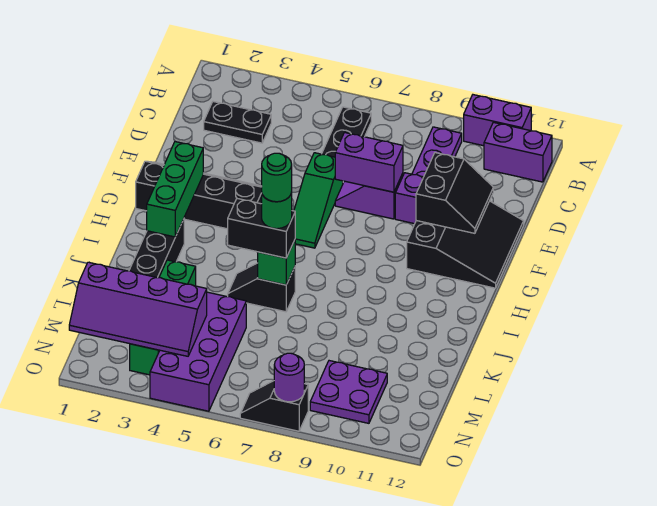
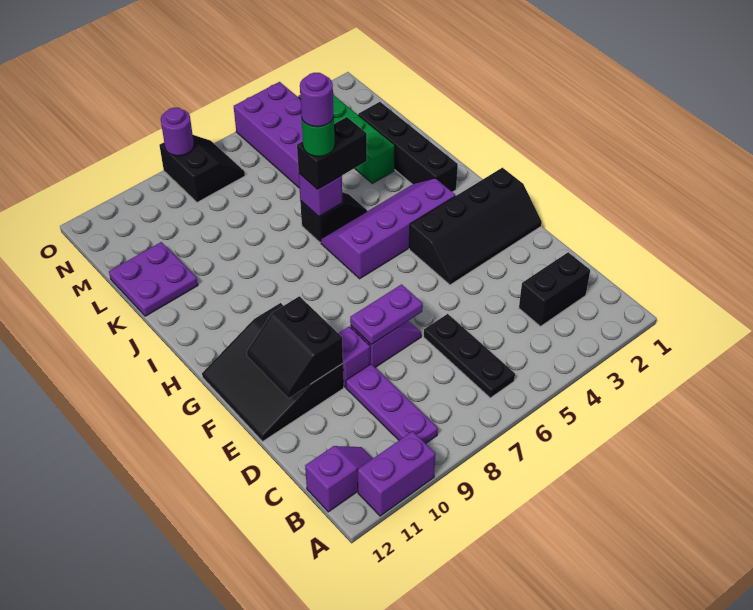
purple 1x2 brick [484,122,552,182] -> purple 1x2 slope [305,446,373,512]
black 1x2 plate [204,102,271,143] -> black 1x2 brick [519,252,590,326]
green 1x3 slope [294,153,343,248] -> none
purple 1x2 brick [335,133,403,192] -> purple 1x2 plate [350,284,423,345]
green 1x3 brick [147,142,203,237] -> none
green 1x1 brick [258,240,295,285] -> purple 1x1 brick [299,174,343,217]
green 1x1 round brick [262,153,292,202] -> purple 1x1 round brick [300,73,334,127]
purple 2x4 slope [69,262,207,356] -> purple 2x4 slope moved to [321,178,455,279]
purple 2x2 plate [310,361,387,423] -> purple 2x2 plate moved to [109,242,198,316]
black 1x2 slope [240,381,308,431] -> black 2x2 slope [159,135,245,202]

